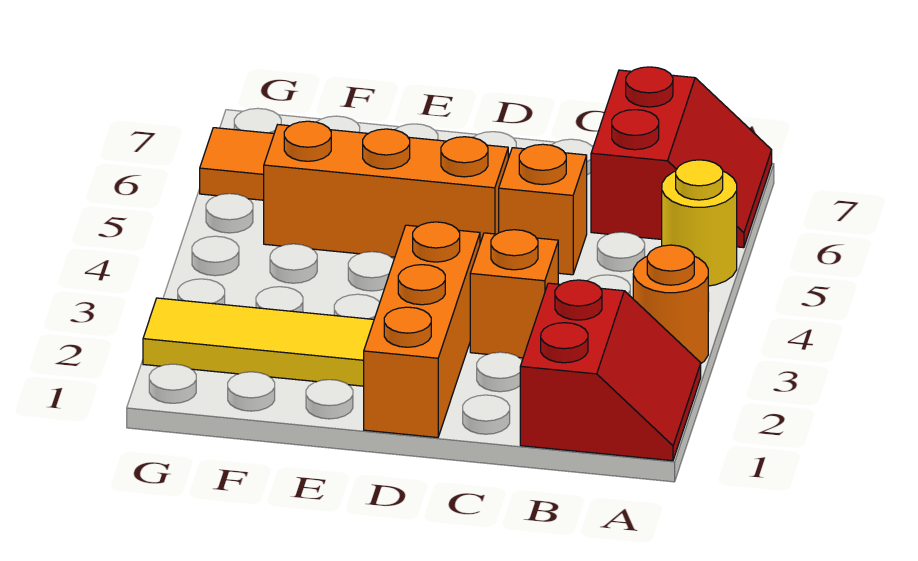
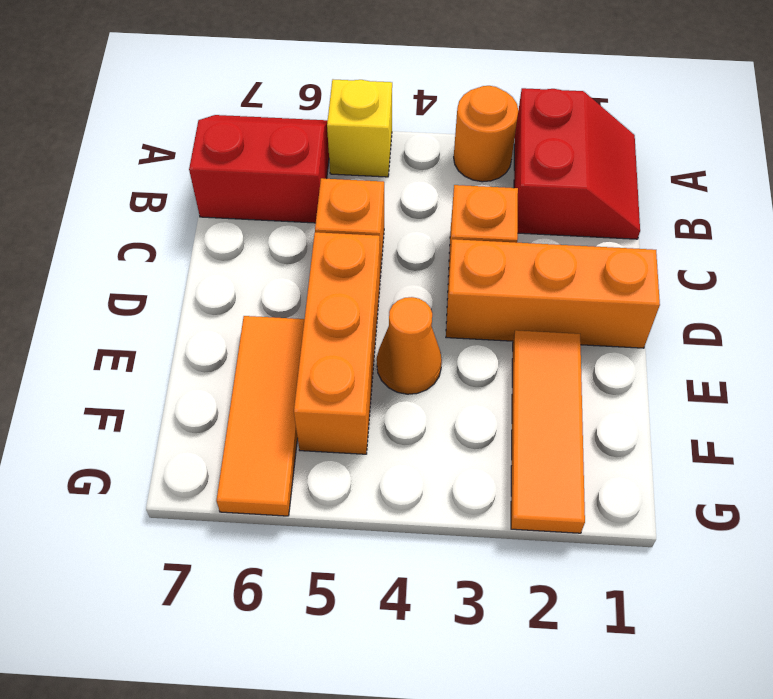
red 2x2 slope [520,280,701,461] -> red 2x2 slope turned to [514,88,640,239]
yellow 1x1 round brick [662,160,737,286] -> yellow 1x1 brick [327,79,392,177]
yellow 1x3 tile [143,298,374,386] -> orange 1x3 tile [511,330,585,533]
none -> orange 1x1 cone [377,297,442,394]

